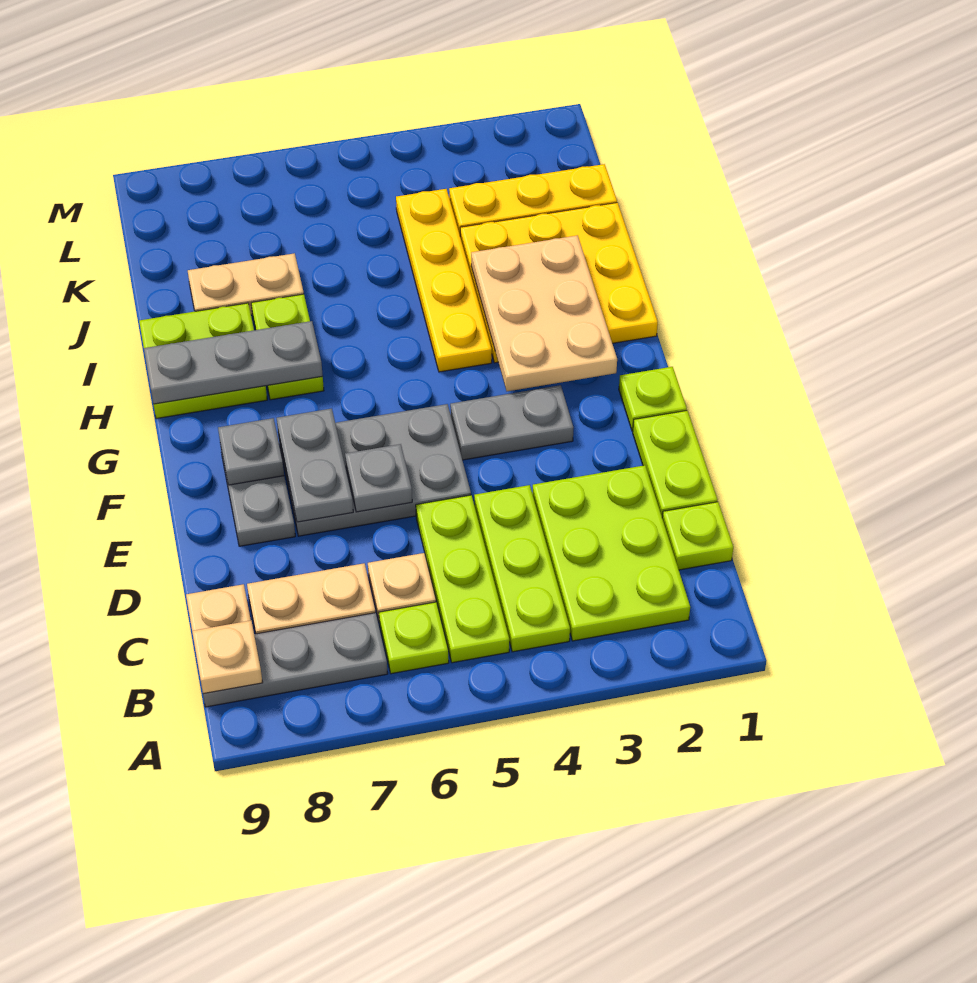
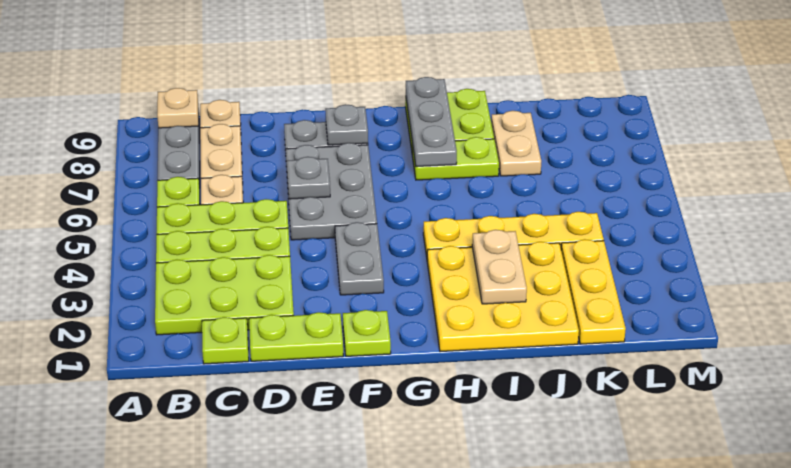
grey 1x2 plate [277,409,353,522] -> none
tan 2x3 plate [471,235,617,391] -> tan 1x2 plate [472,230,527,304]

